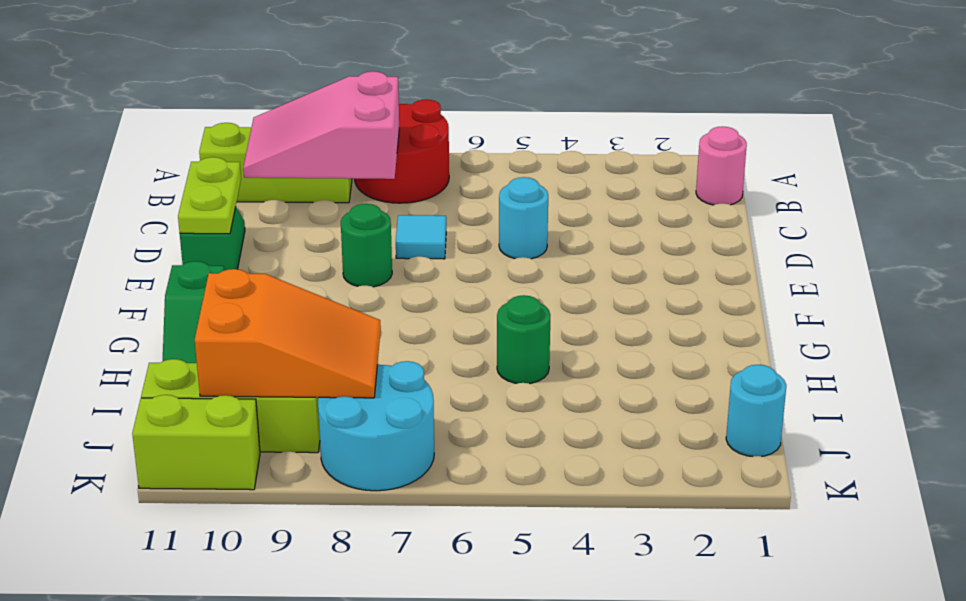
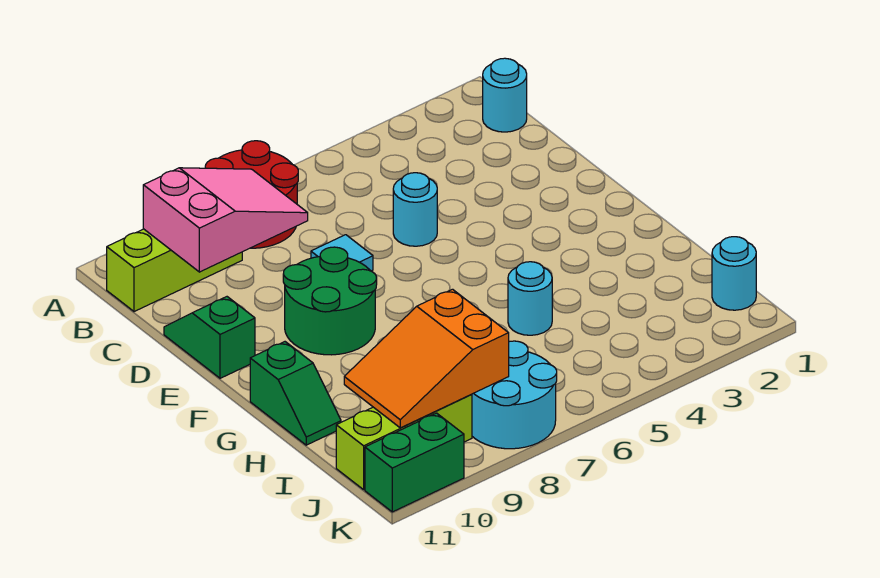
pink 1x1 round brick [696,127,747,205] -> cyan 1x1 round brick [483,58,527,132]
pink 2x3 slope [243,71,399,179] -> pink 2x3 slope turned to [143,168,308,272]
lime 1x2 plate [178,157,241,234] -> none
green 1x1 round brick [341,204,392,287] -> green 2x2 round brick [283,247,377,355]
green 1x1 round brick [497,295,550,384] -> cyan 1x1 round brick [508,262,552,335]
orange 2x3 slope [195,269,381,398] -> orange 2x3 slope turned to [344,289,509,428]
lime 1x2 brick [132,395,260,490] -> green 1x2 brick [365,413,464,512]

